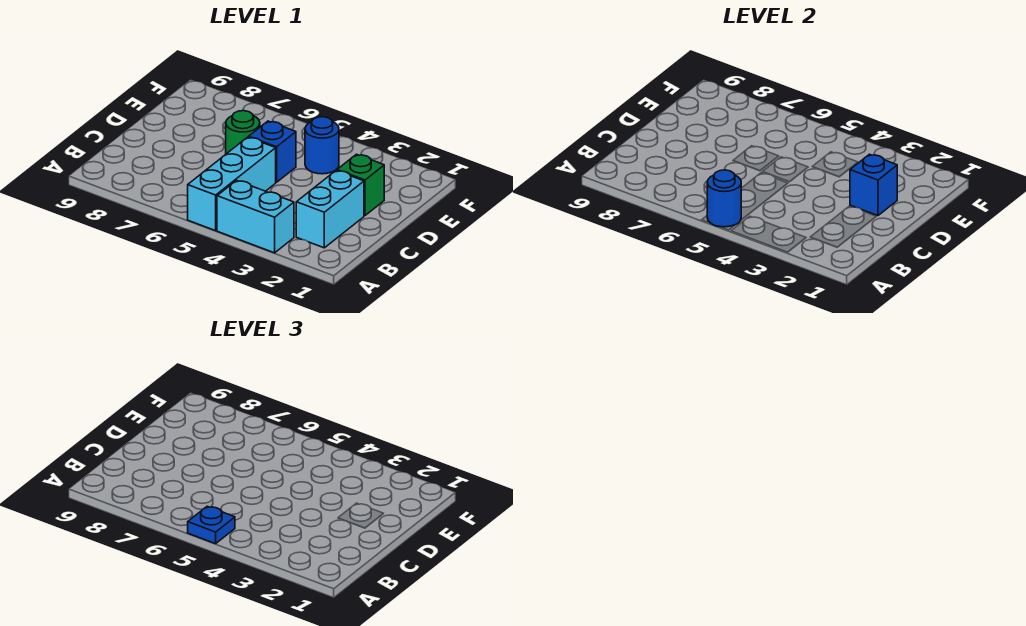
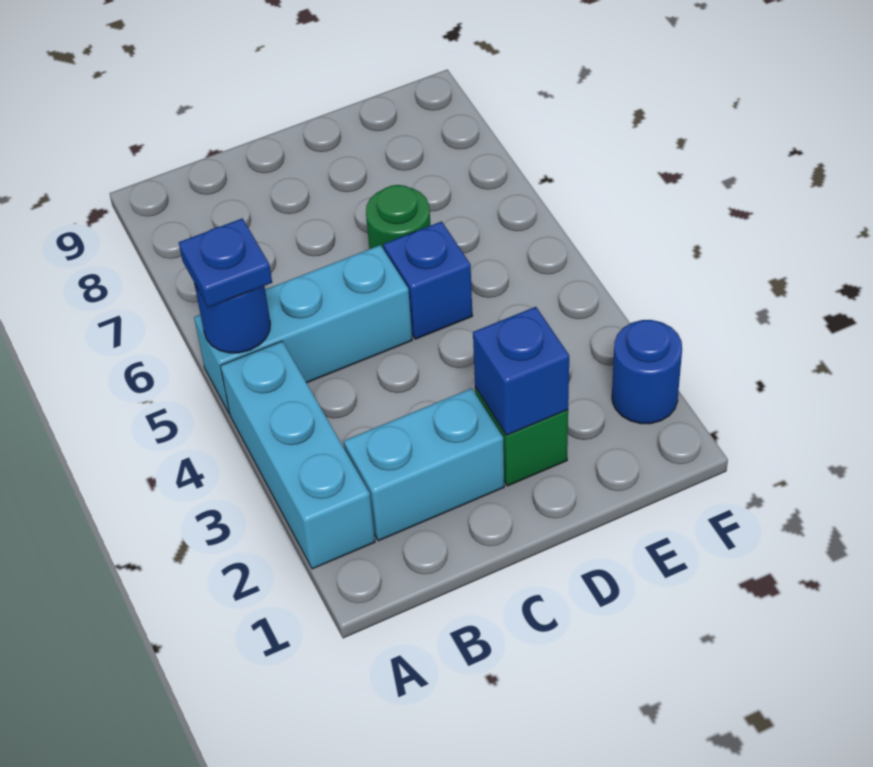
cyan 1x2 brick [217,181,294,253] -> cyan 1x3 brick [221,341,375,569]
blue 1x1 round brick [305,117,339,174] -> blue 1x1 round brick moved to [612,320,682,424]

